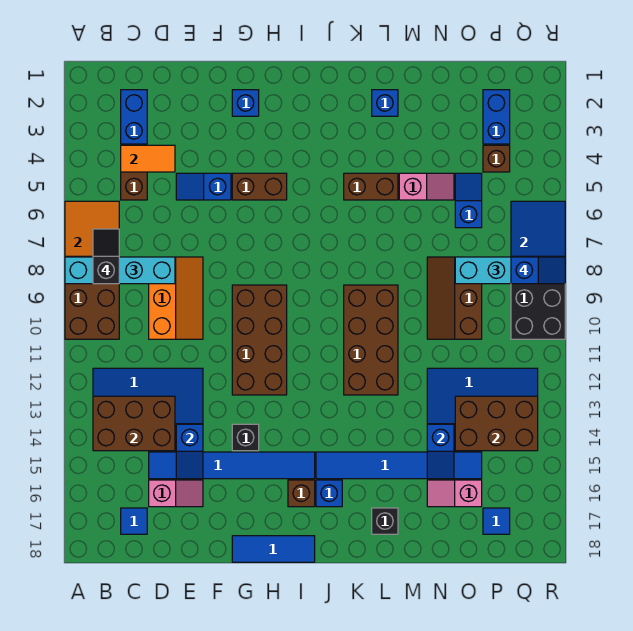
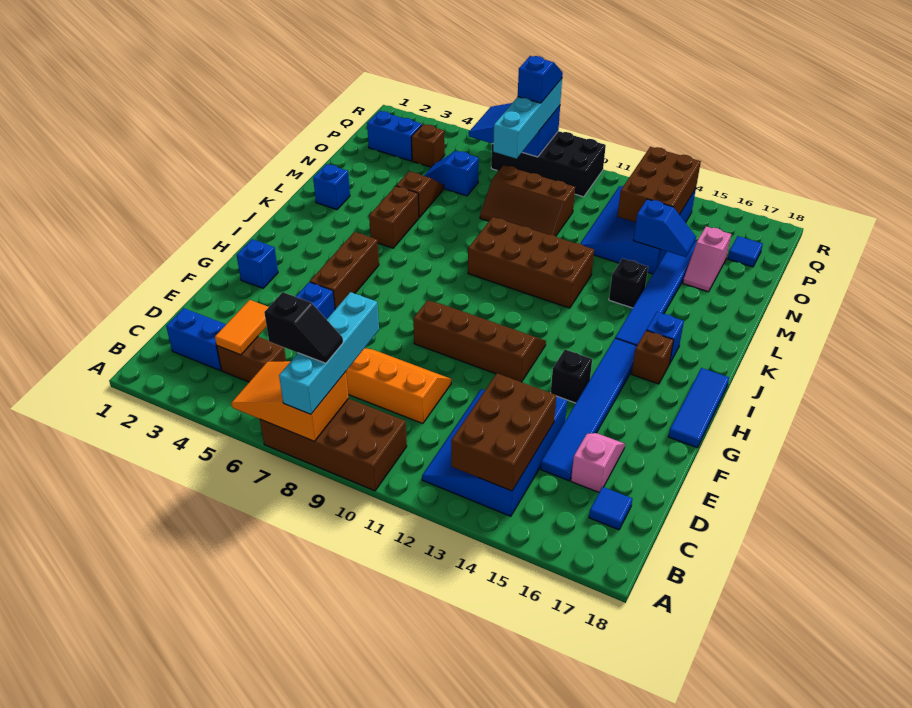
black 1x2 slope [93,229,119,284] -> black 1x2 slope turned to [264,292,343,363]
blue 1x2 slope [176,424,203,479] -> none
brown 1x2 brick [232,173,287,200] -> brown 1x3 brick [310,232,379,309]
brown 2x4 brick [232,285,287,395] -> brown 2x4 slope [413,300,546,382]
black 1x1 brick [372,508,398,534] -> black 1x1 brick moved to [609,259,648,308]
pink 1x2 slope [399,173,454,200] -> brown 1x2 slope [396,171,444,217]

